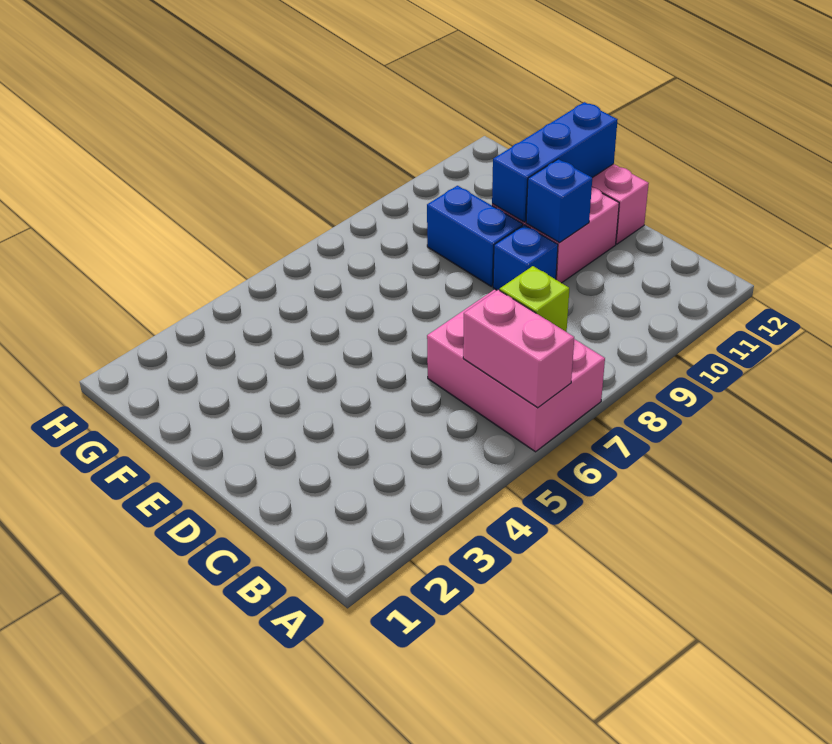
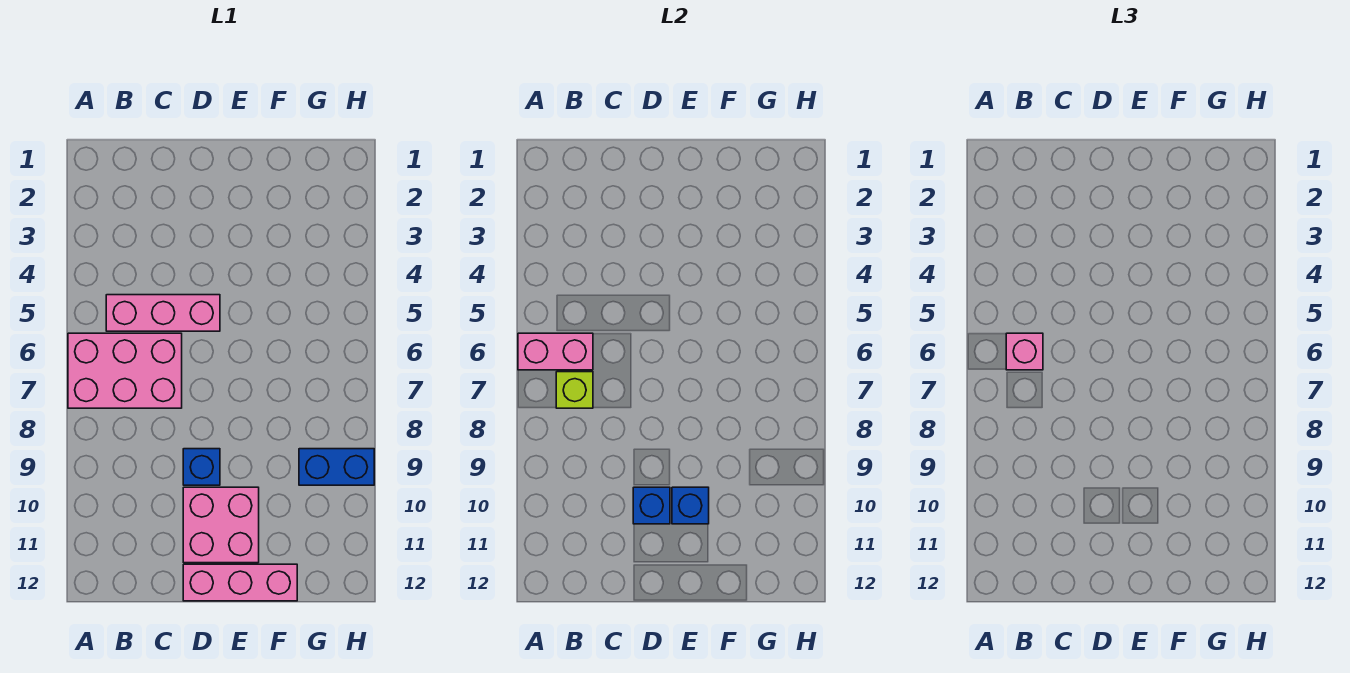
none -> pink 1x3 brick [106,295,220,331]
none -> pink 1x1 brick [1006,333,1043,370]
blue 1x2 brick [427,186,523,287] -> blue 1x2 brick moved to [299,449,374,485]
blue 1x3 brick [492,102,618,222] -> blue 1x1 brick [672,487,709,524]

